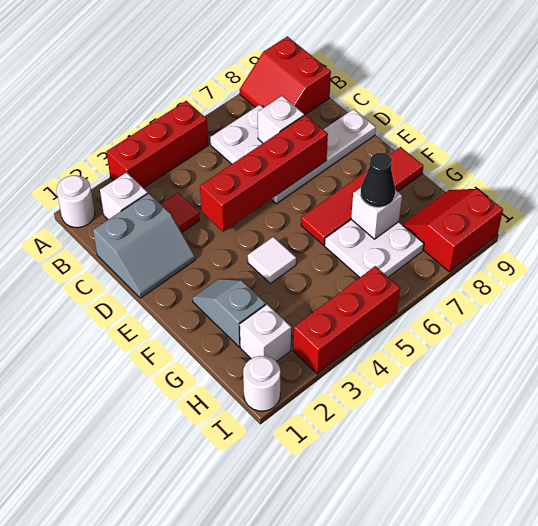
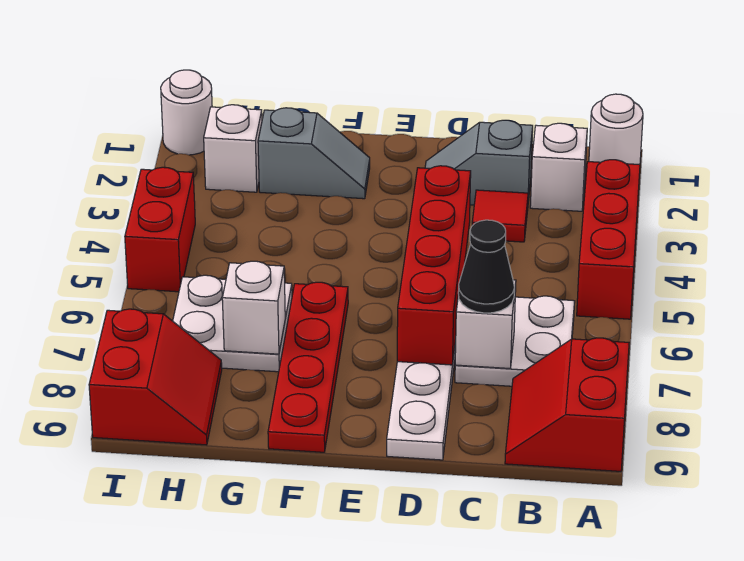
red 2x2 slope [240,36,331,115] -> red 2x2 slope turned to [505,338,629,471]
grey 2x2 slope [93,193,195,298] -> grey 1x2 slope [425,120,533,205]
white 1x1 tile [248,237,296,284] -> none
red 1x4 tile [301,147,423,245] -> red 1x4 plate [268,282,348,452]
black 1x1 cone [361,153,395,207] -> black 1x1 cone moved to [458,220,514,313]
red 1x3 brick [293,266,400,374] -> red 1x2 brick [125,167,195,292]

